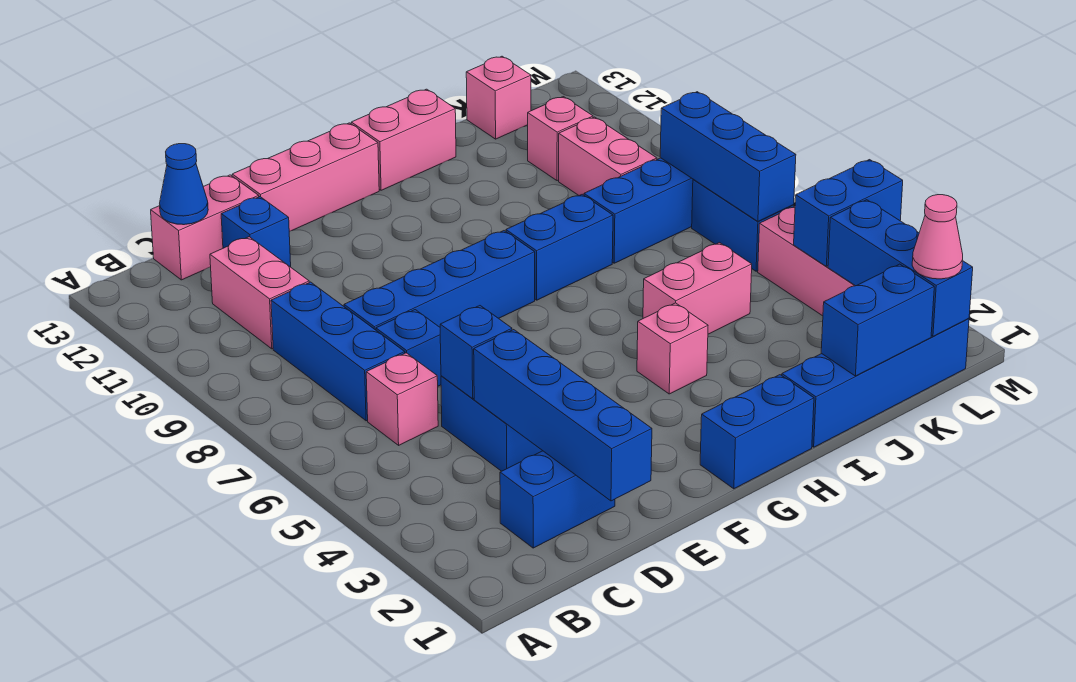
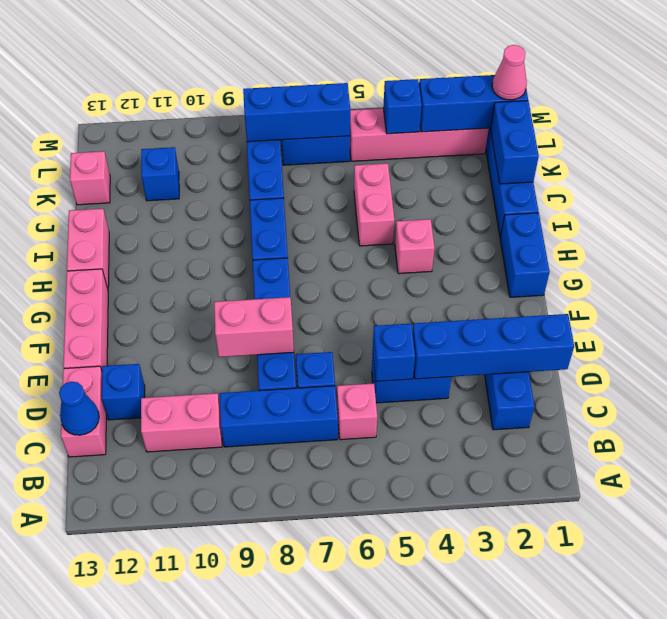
pink 1x2 brick [559,117,657,195] -> pink 1x2 brick moved to [214,297,294,357]
pink 1x1 brick [528,97,593,181] -> blue 1x1 brick [141,147,179,201]
blue 1x2 brick [794,160,903,266] -> blue 1x1 brick [383,79,422,134]

